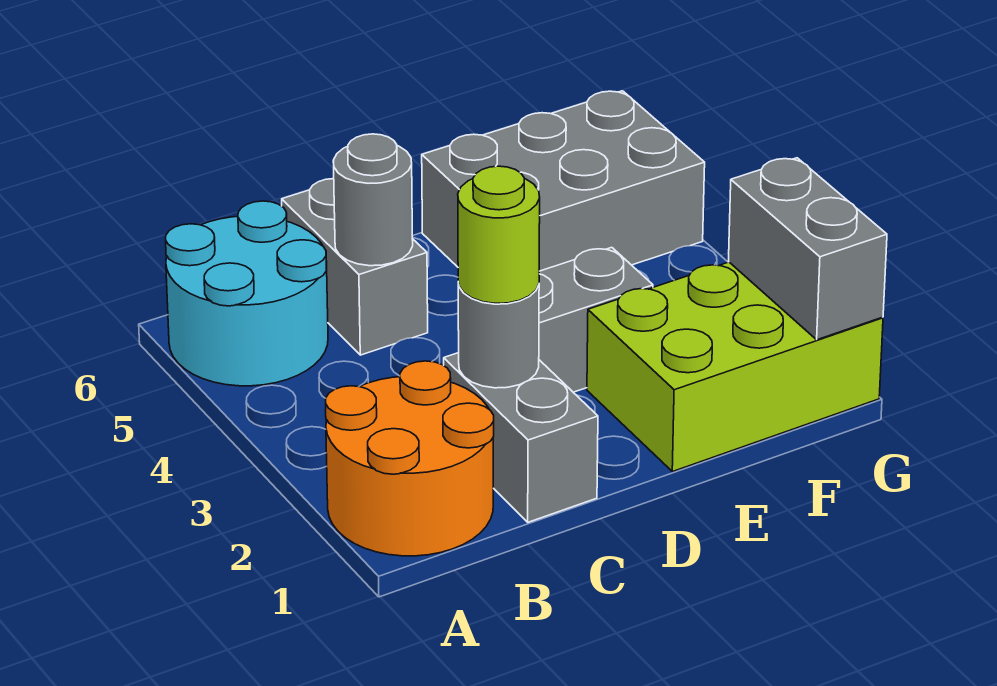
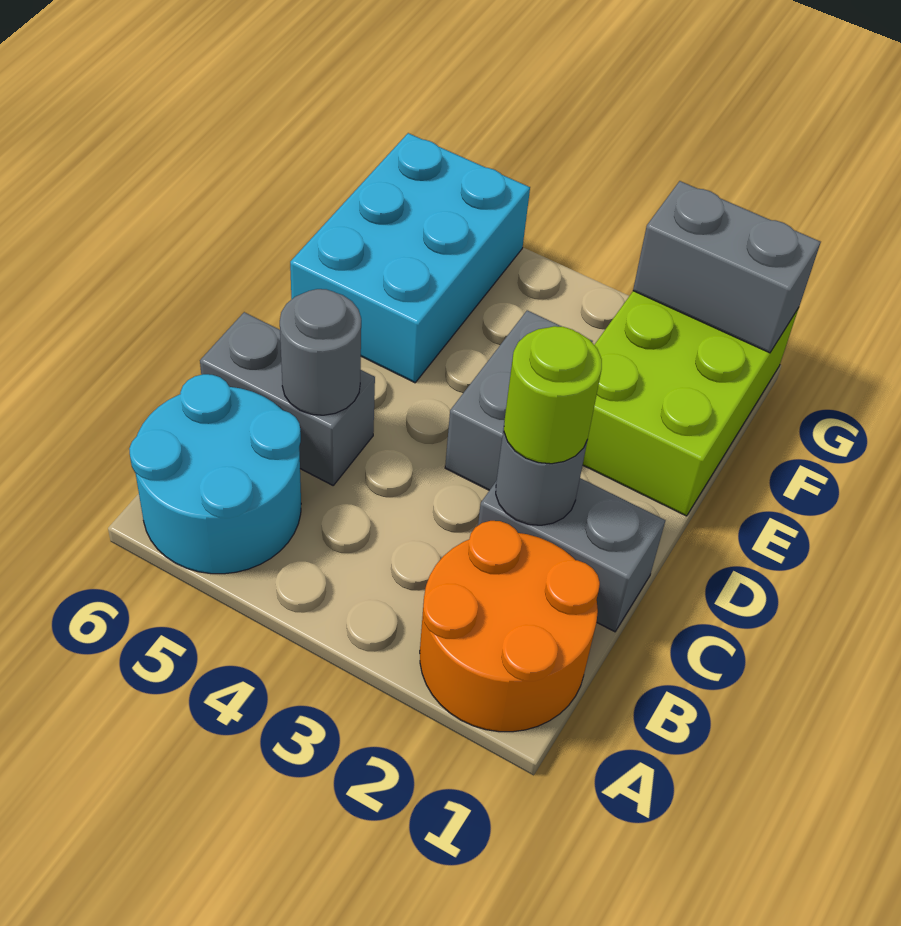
grey 2x3 brick [422,91,705,271] -> cyan 2x3 brick [290,133,530,383]

